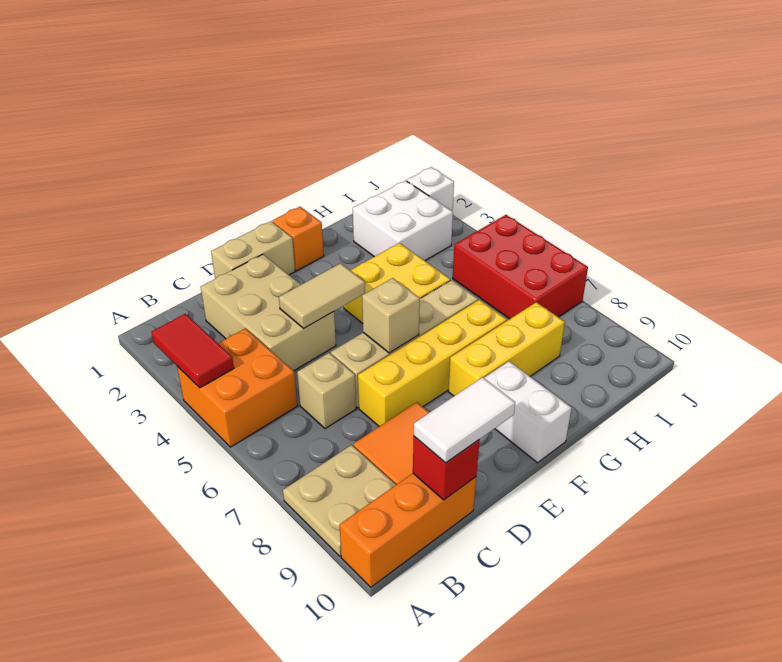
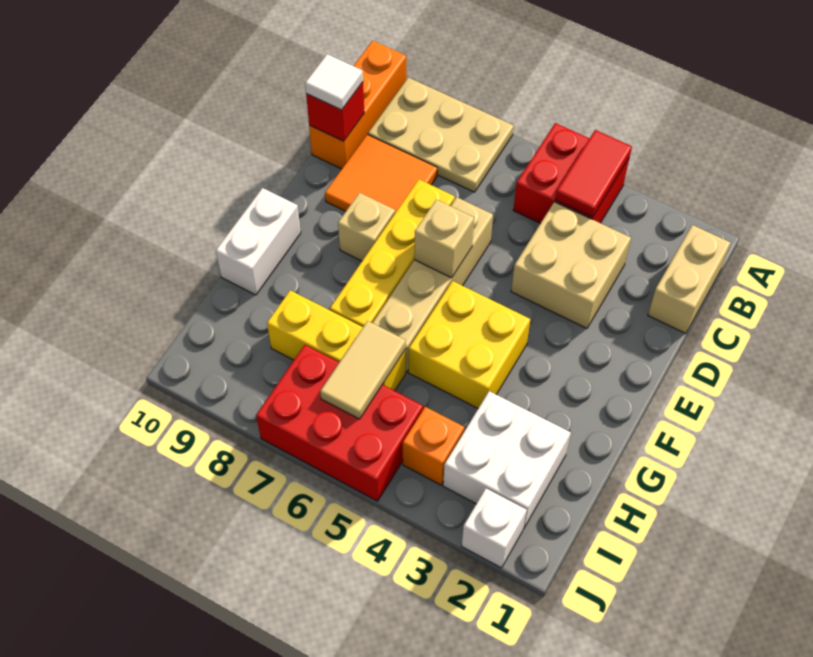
red 1x2 tile [152,314,234,388] -> red 1x2 tile turned to [555,130,632,217]
orange 2x2 brick [177,328,297,447] -> red 2x2 brick [513,123,630,223]
tan 2x2 plate [283,445,396,556] -> tan 2x3 plate [368,78,514,192]
tan 2x3 brick [201,254,336,371] -> tan 2x2 brick [511,202,631,328]
tan 1x1 brick [297,353,356,429] -> tan 1x1 brick moved to [338,193,395,261]
white 1x2 tile [414,377,515,463] -> white 1x1 tile [305,54,363,110]
tan 1x2 brick [211,221,295,279] -> tan 1x2 brick moved to [648,225,731,334]
tan 1x2 tile [279,263,365,328] -> tan 1x2 tile moved to [320,321,406,419]
orange 1x1 brick [272,207,324,271] -> orange 1x1 brick moved to [403,407,464,485]
yellow 1x3 brick [448,302,565,396] -> yellow 1x3 brick turned to [267,290,406,391]
white 1x2 brick [484,361,571,463] -> white 1x2 brick turned to [216,188,301,295]

